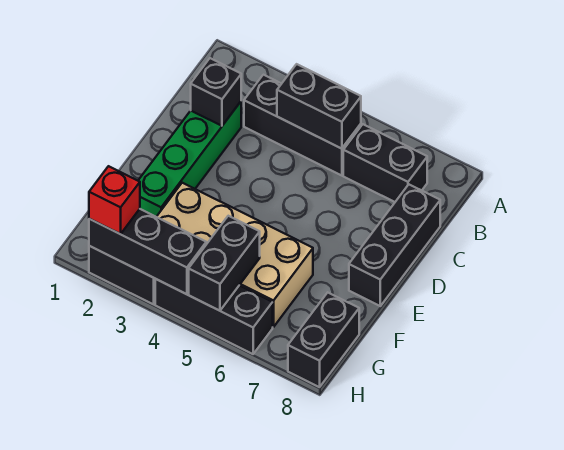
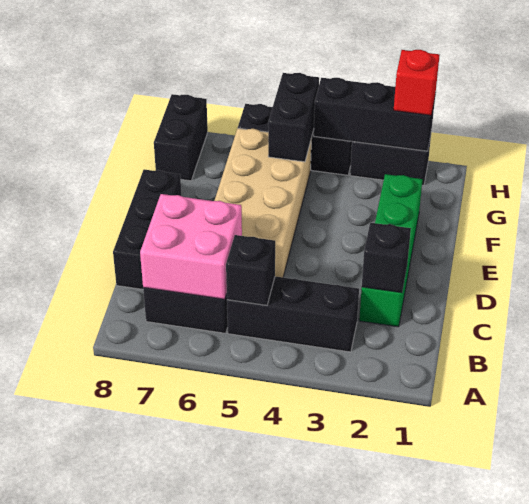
black 1x2 brick [277,64,361,149] -> black 1x1 brick [226,235,275,305]
none -> pink 2x2 brick [140,194,242,299]
tan 2x4 brick [157,183,313,327] -> tan 2x4 brick turned to [214,128,311,277]

